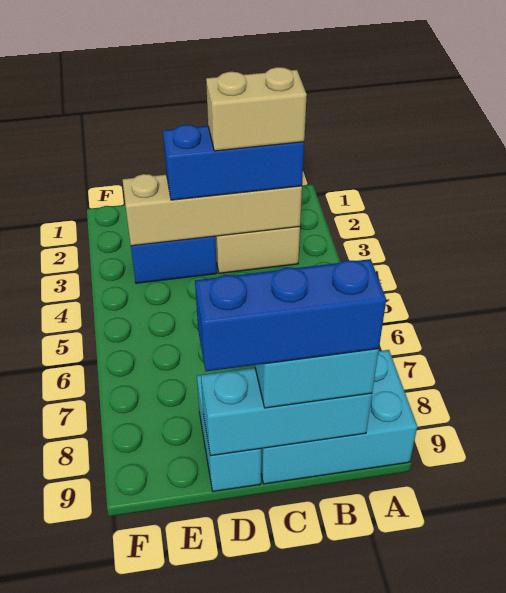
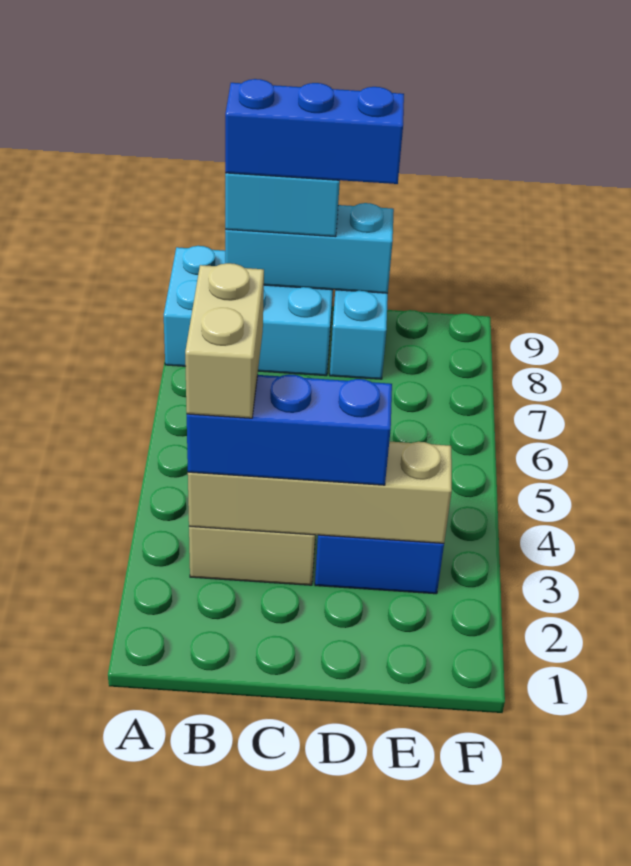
tan 1x2 brick [206,67,307,151] -> tan 1x2 brick turned to [185,263,264,418]

